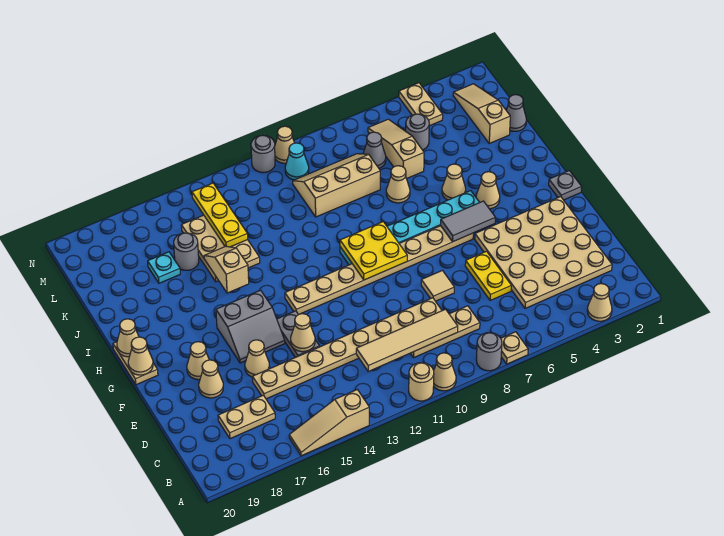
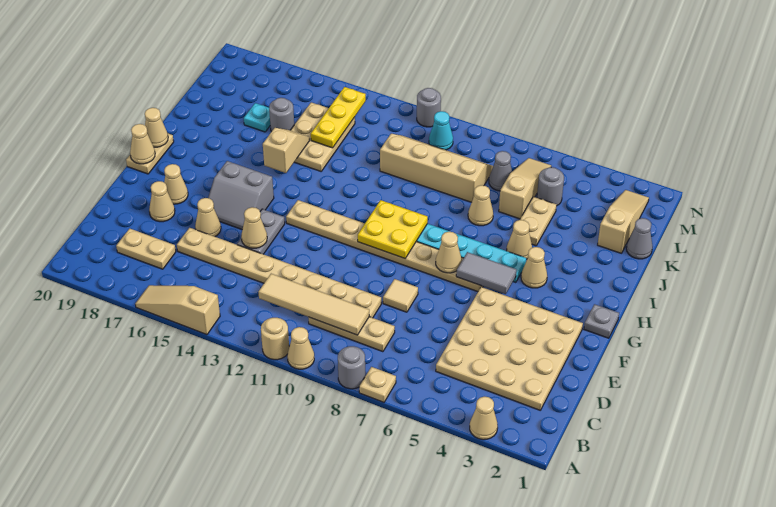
yellow 1x2 plate [465,251,511,300] -> none
tan 2x3 slope [293,154,380,217] -> tan 2x4 slope [380,134,493,202]
tan 1x2 plate [399,83,443,126] -> tan 1x2 plate moved to [520,197,556,246]
tan 1x1 cone [275,126,294,163] -> tan 1x1 cone moved to [436,232,462,273]

